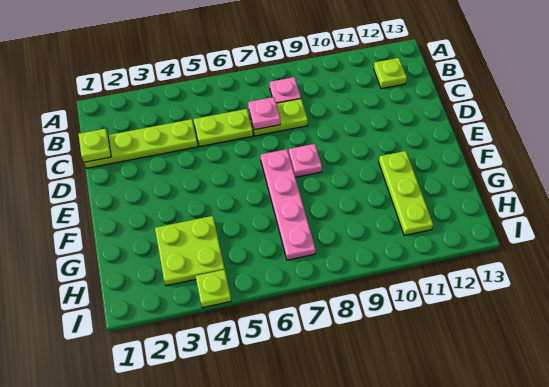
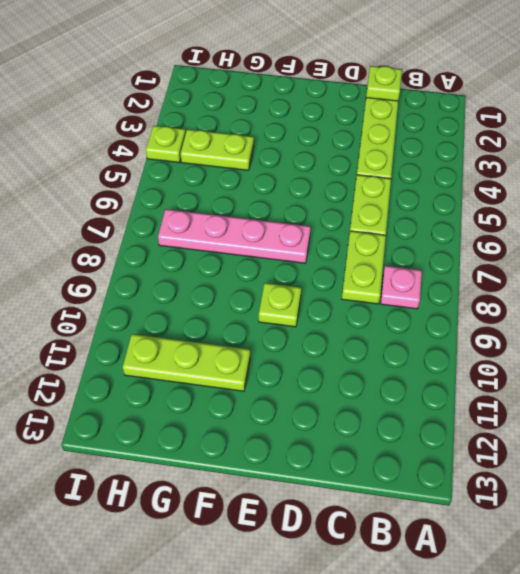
lime 1x1 plate [374,58,407,89] -> lime 1x1 plate moved to [259,283,301,327]
pink 1x1 plate [248,97,280,130] -> none
pink 1x1 plate [289,144,322,177] -> none
lime 2x2 plate [155,216,225,286] -> lime 1x2 plate [181,129,254,170]

